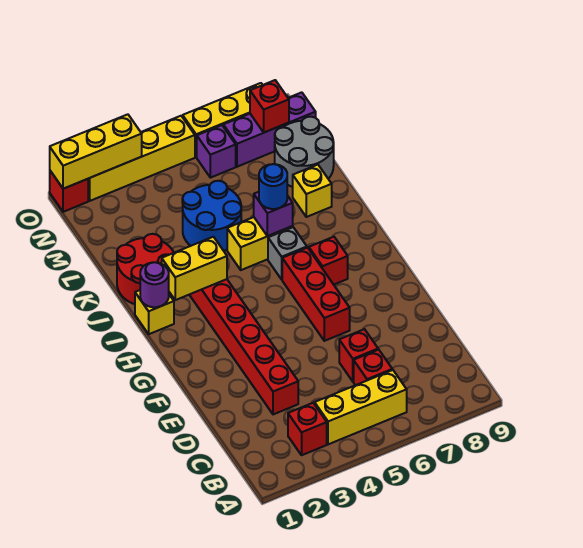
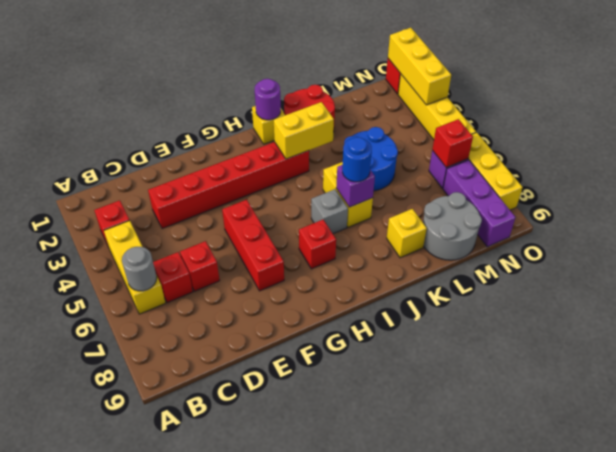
none -> grey 1x1 round brick [122,247,157,291]
red 1x3 brick [282,248,350,341] -> red 1x3 brick turned to [222,200,284,291]
yellow 1x2 brick [162,237,227,300] -> yellow 1x2 brick turned to [274,102,334,159]
red 1x1 brick [250,80,289,132] -> red 1x1 brick moved to [432,119,473,167]

